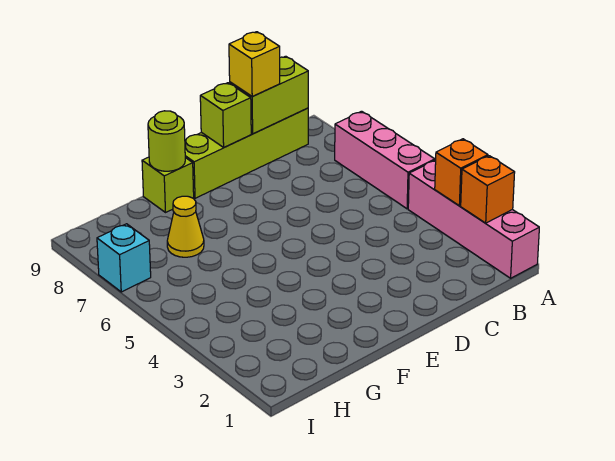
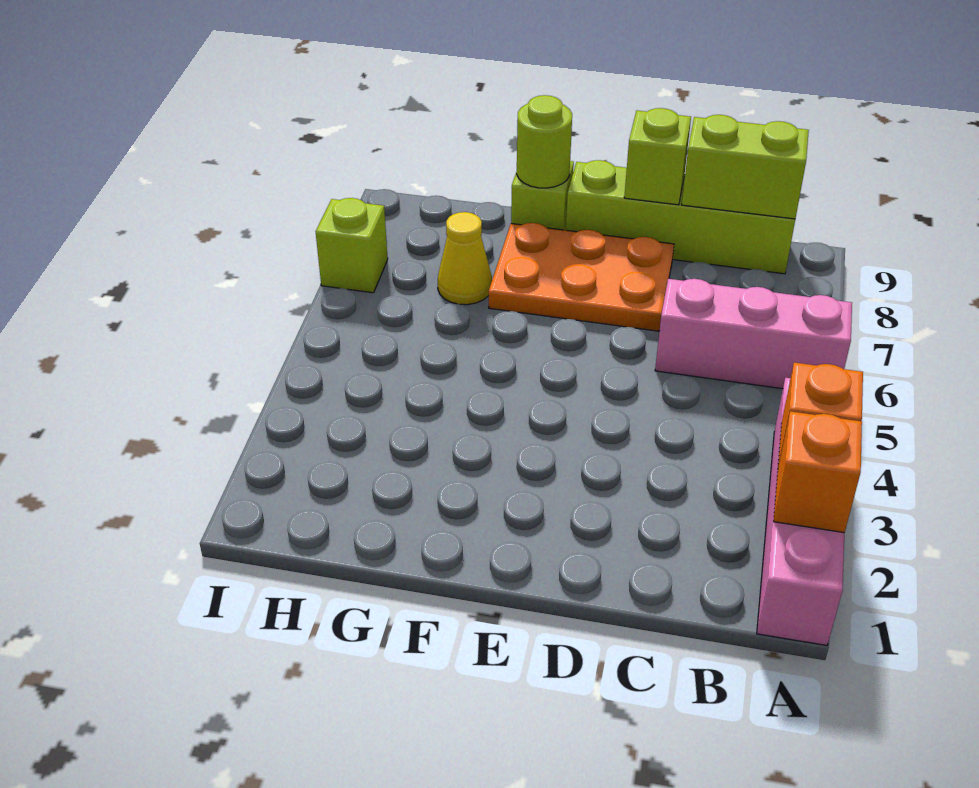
pink 1x3 brick [335,111,435,209] -> pink 1x3 brick turned to [655,279,852,389]
yellow 1x1 brick [229,32,280,96] -> none
none -> orange 2x3 plate [489,223,674,331]
cyan 1x1 brick [97,224,151,292] -> lime 1x1 brick [316,198,388,293]

